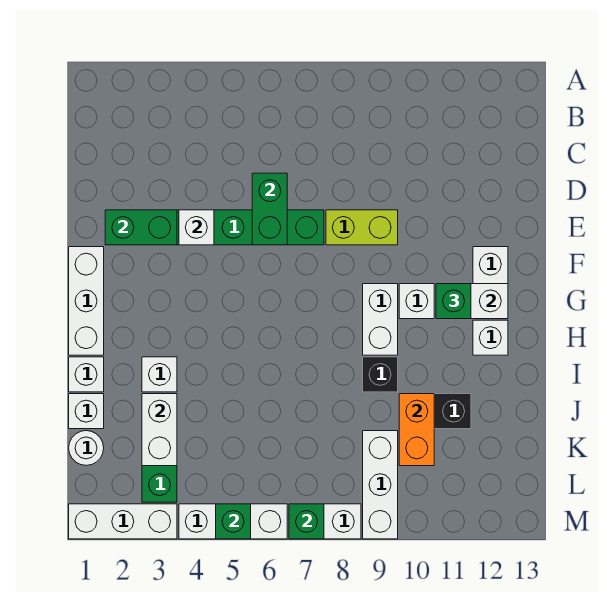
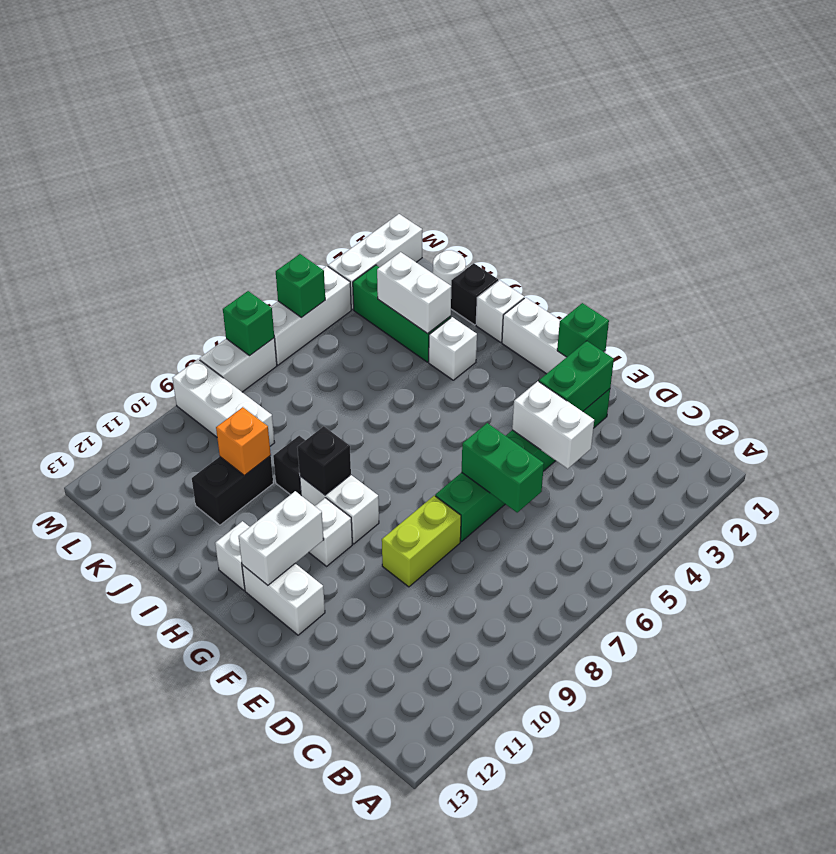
white 1x1 brick [179,210,214,245] -> white 1x2 brick [512,381,594,469]
green 1x1 brick [436,284,471,319] -> green 1x1 brick moved to [557,303,609,357]
none -> black 1x1 brick [297,426,351,495]
white 1x1 brick [69,394,104,429] -> black 1x1 brick [451,263,498,325]
orange 1x2 brick [399,394,434,466] -> orange 1x1 brick [216,407,271,476]

